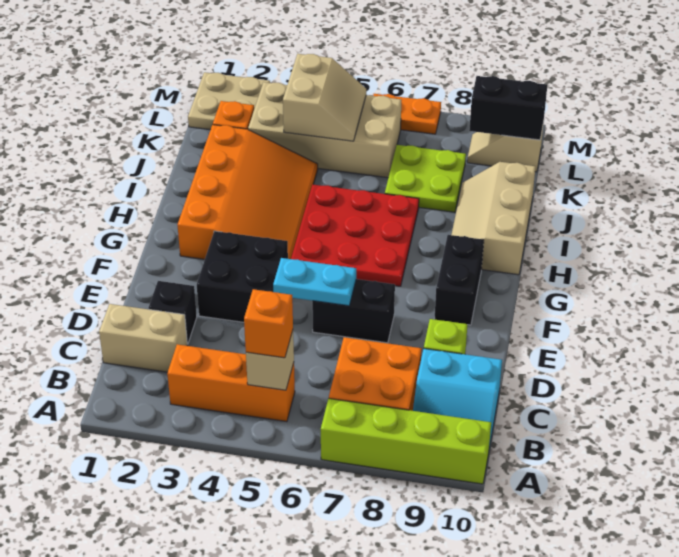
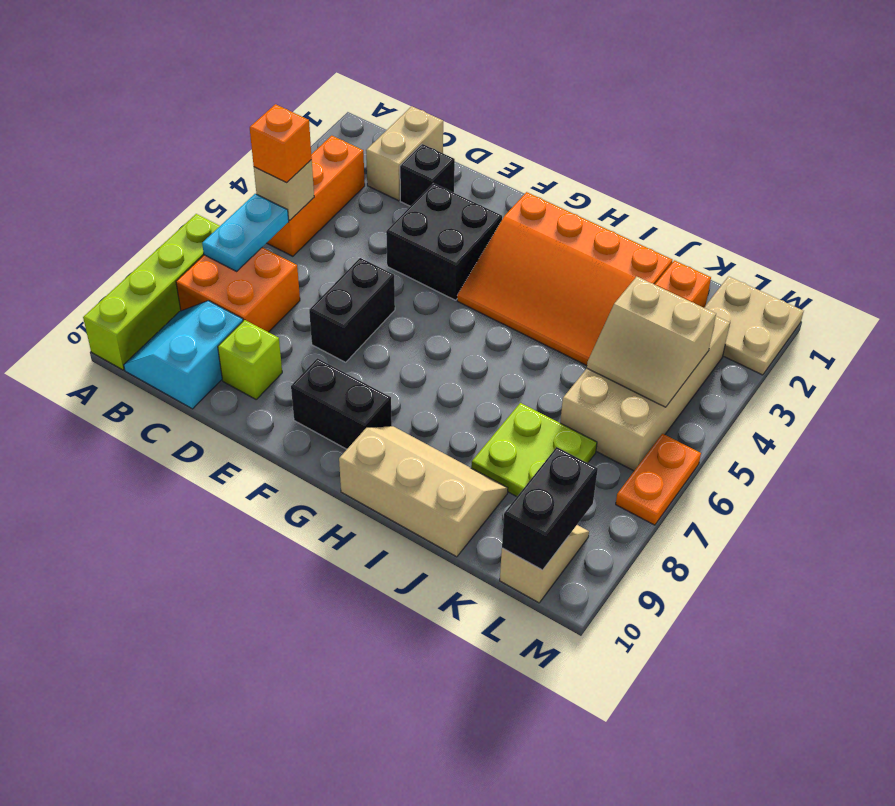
cyan 1x2 plate [273,258,356,306] -> cyan 1x2 plate moved to [202,194,289,271]
red 3x3 plate [291,184,419,286] -> none

